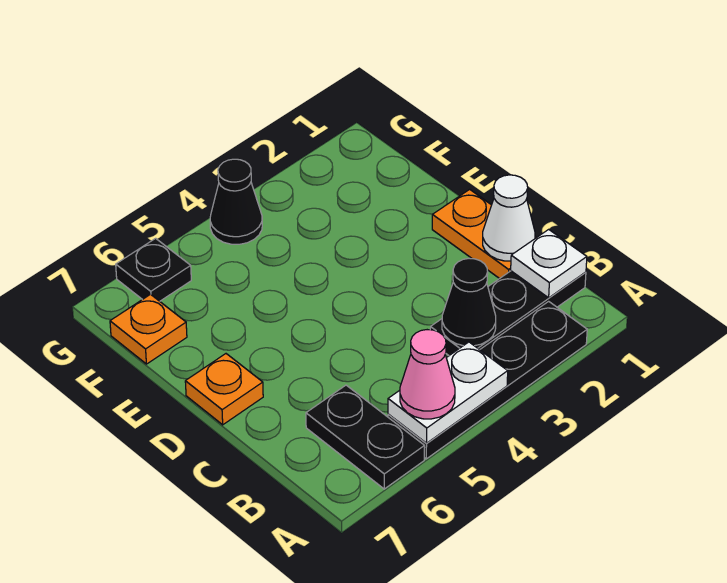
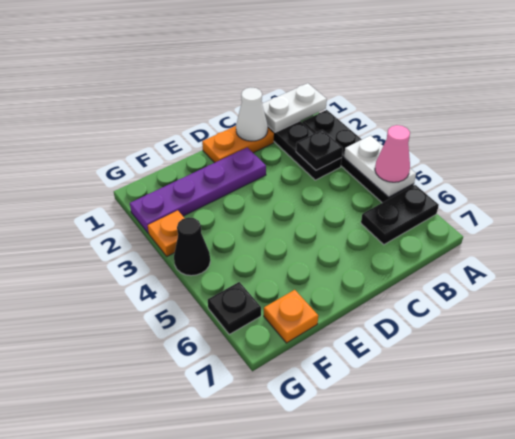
white 1x1 plate [511,229,587,298] -> white 1x2 plate [262,83,327,132]
black 1x1 cone [442,258,496,346] -> black 1x1 plate [296,130,343,170]
none -> purple 1x4 plate [130,147,266,233]
orange 1x1 plate [185,354,263,425] -> orange 1x1 plate moved to [148,210,185,256]

